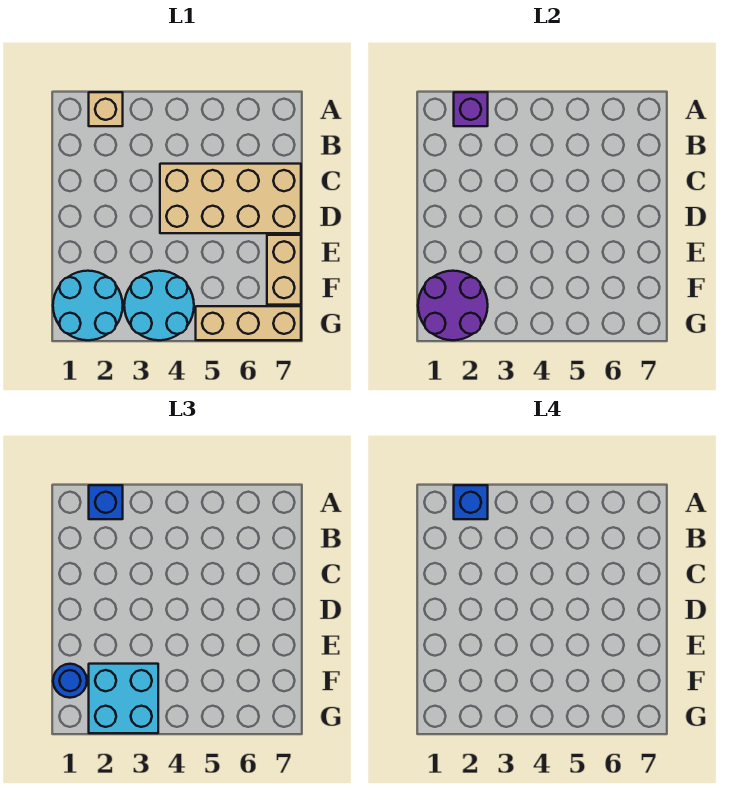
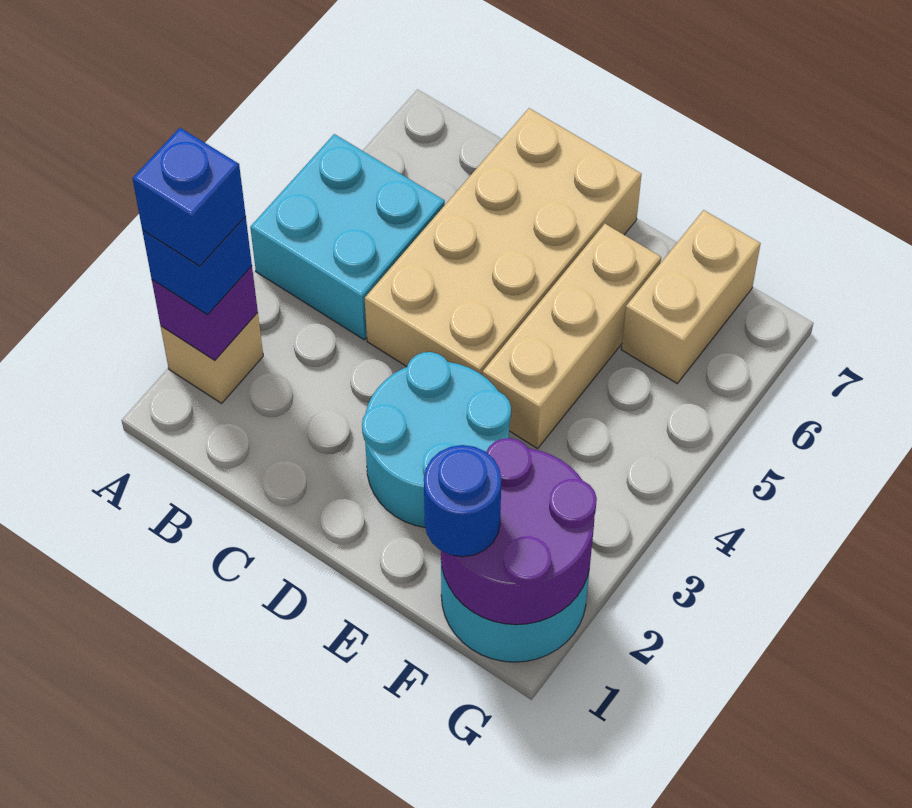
tan 1x2 brick [267,235,301,305] -> tan 1x2 brick turned to [621,210,761,383]
cyan 2x2 brick [89,664,158,733] -> cyan 2x2 brick moved to [250,134,445,340]
cyan 2x2 round brick [124,271,194,340] -> cyan 2x2 round brick moved to [362,352,511,528]
tan 1x3 brick [196,306,301,340] -> tan 1x3 brick moved to [482,224,661,449]

